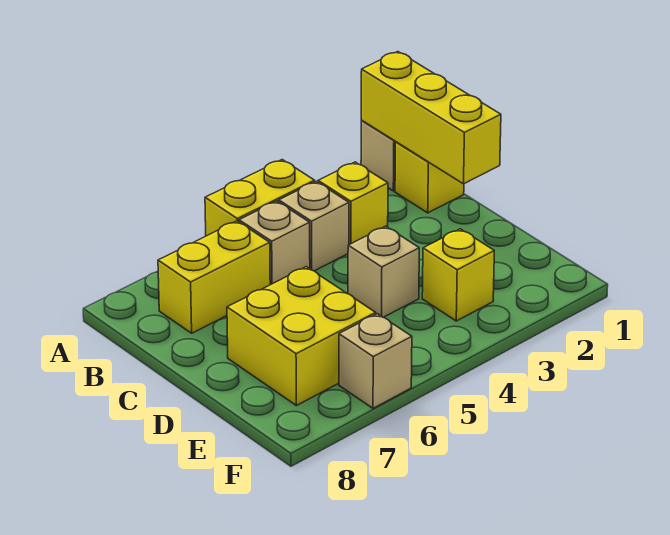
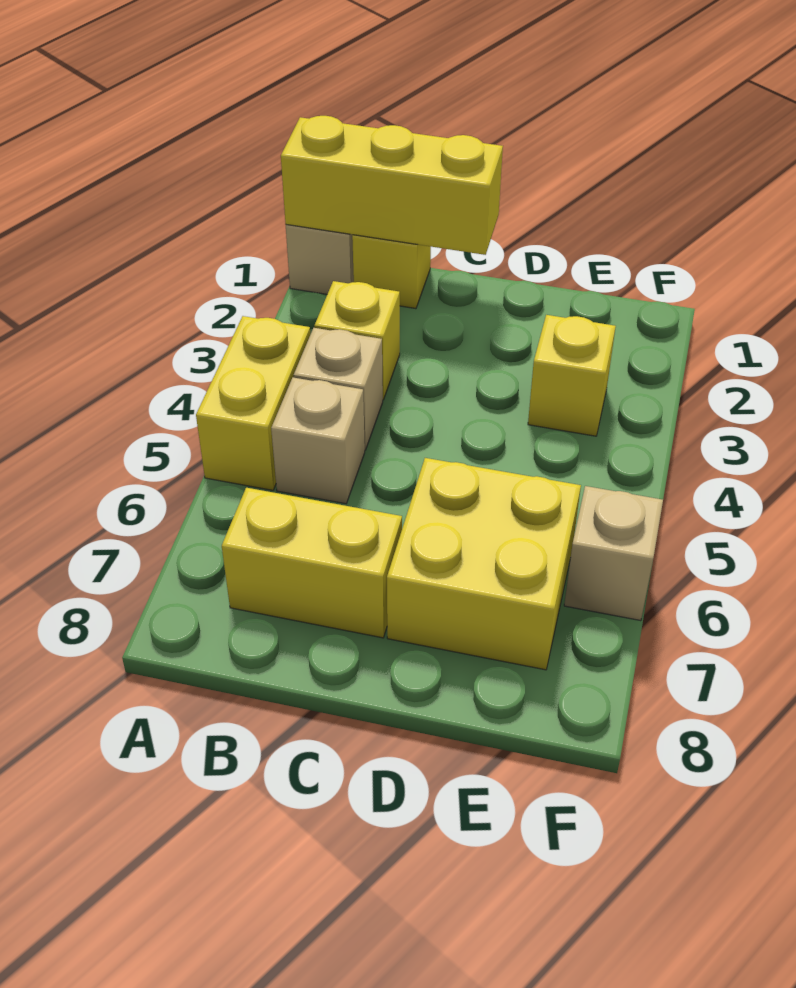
yellow 1x2 brick [158,221,270,333] -> yellow 1x2 brick turned to [222,488,402,638]
tan 1x1 brick [348,226,419,317] -> none

